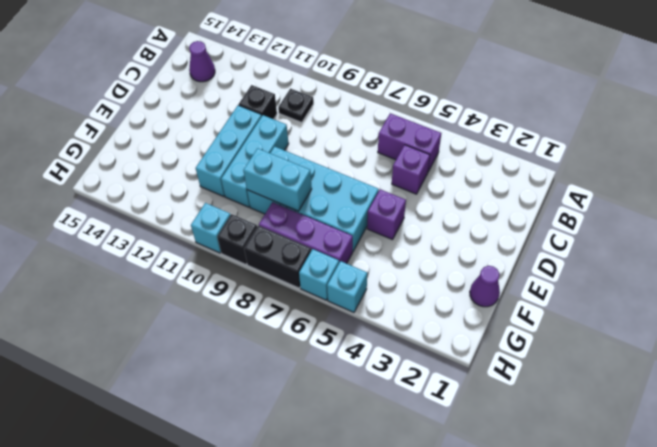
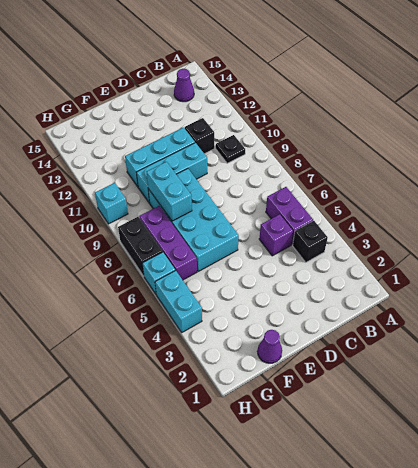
purple 1x1 brick [367,189,406,240] -> none
cyan 1x1 brick [327,261,367,312] -> cyan 1x2 brick [155,270,202,332]
black 1x1 brick [217,214,257,265] -> black 1x1 brick moved to [293,221,328,262]

